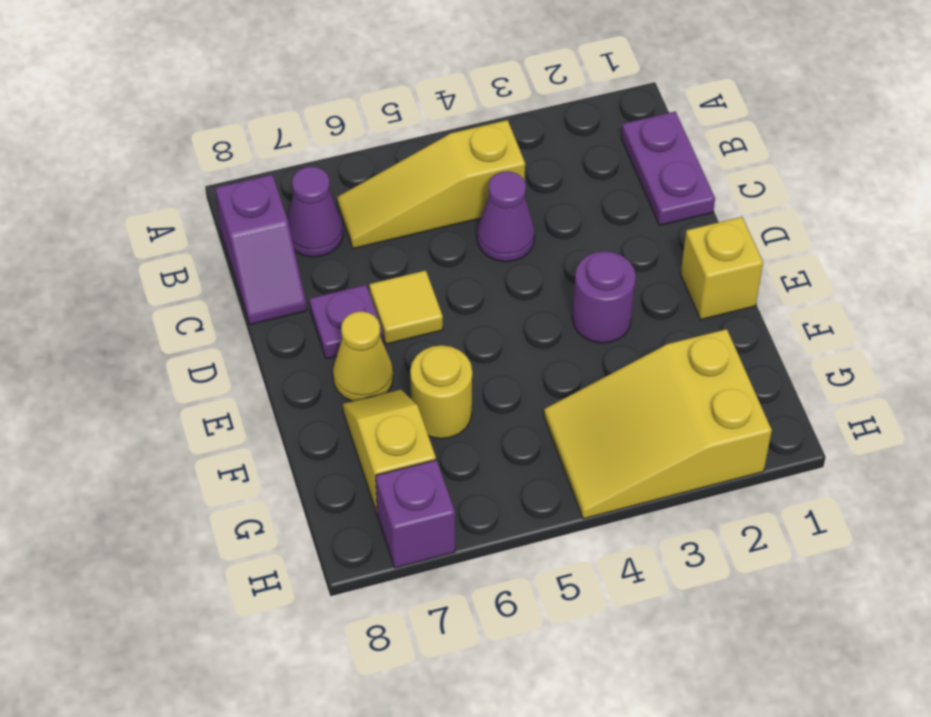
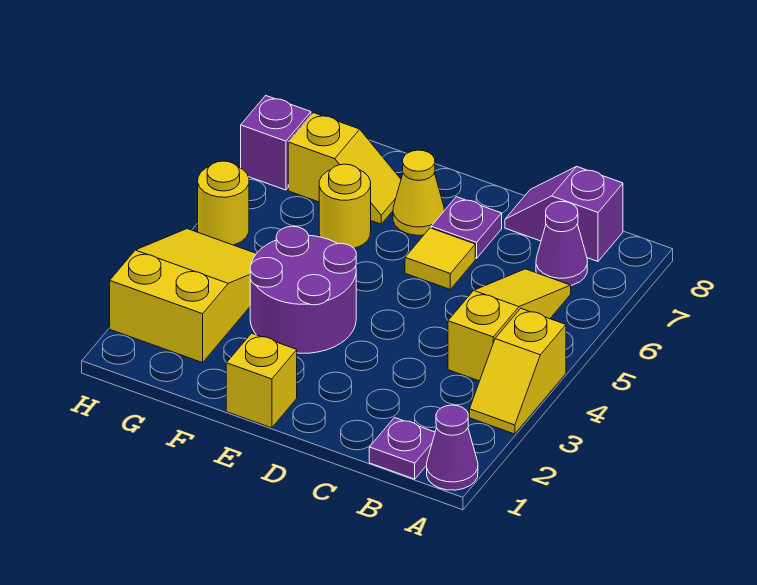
none -> yellow 1x2 slope [469,308,566,434]
purple 1x2 plate [621,112,715,226] -> purple 1x1 plate [369,418,435,479]
purple 1x1 cone [477,171,535,262] -> purple 1x1 cone moved to [427,405,478,490]
purple 1x1 round brick [572,251,636,343] -> purple 2x2 round brick [250,226,356,353]
none -> yellow 1x1 round brick [198,161,249,245]

